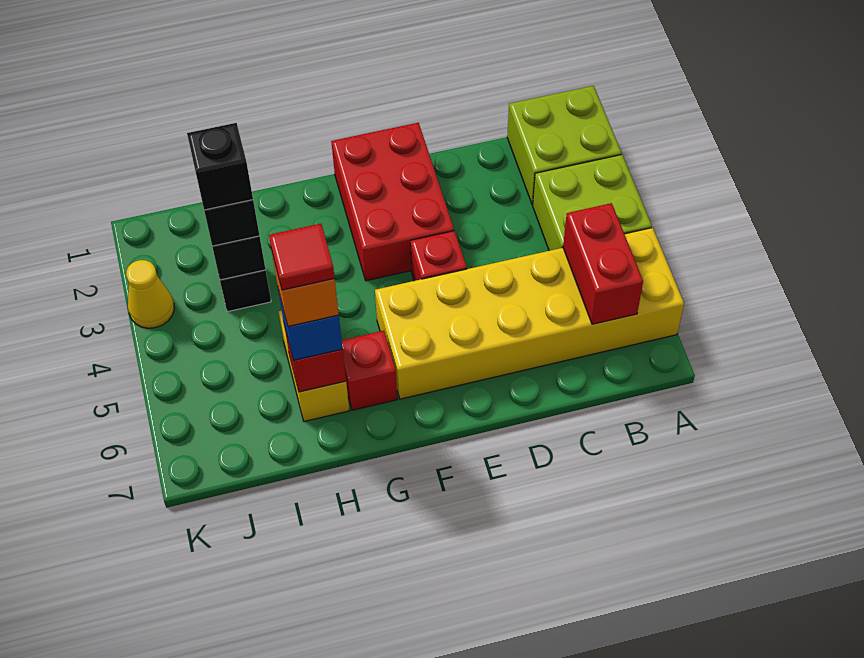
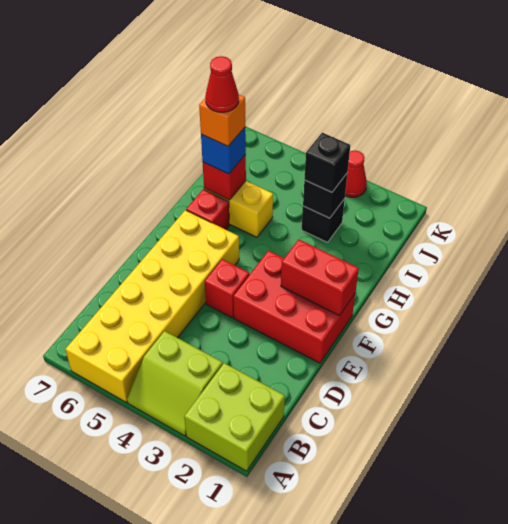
lime 2x2 brick [533,155,652,251] -> lime 2x2 slope [127,331,223,436]
red 1x2 brick [563,203,643,324] -> red 1x2 brick moved to [281,240,359,316]
red 1x1 tile [269,224,335,290] -> red 1x1 cone [205,56,239,112]
black 1x1 brick [187,123,253,210] -> none
yellow 1x1 cone [126,260,174,328] -> red 1x1 cone [345,150,367,197]

